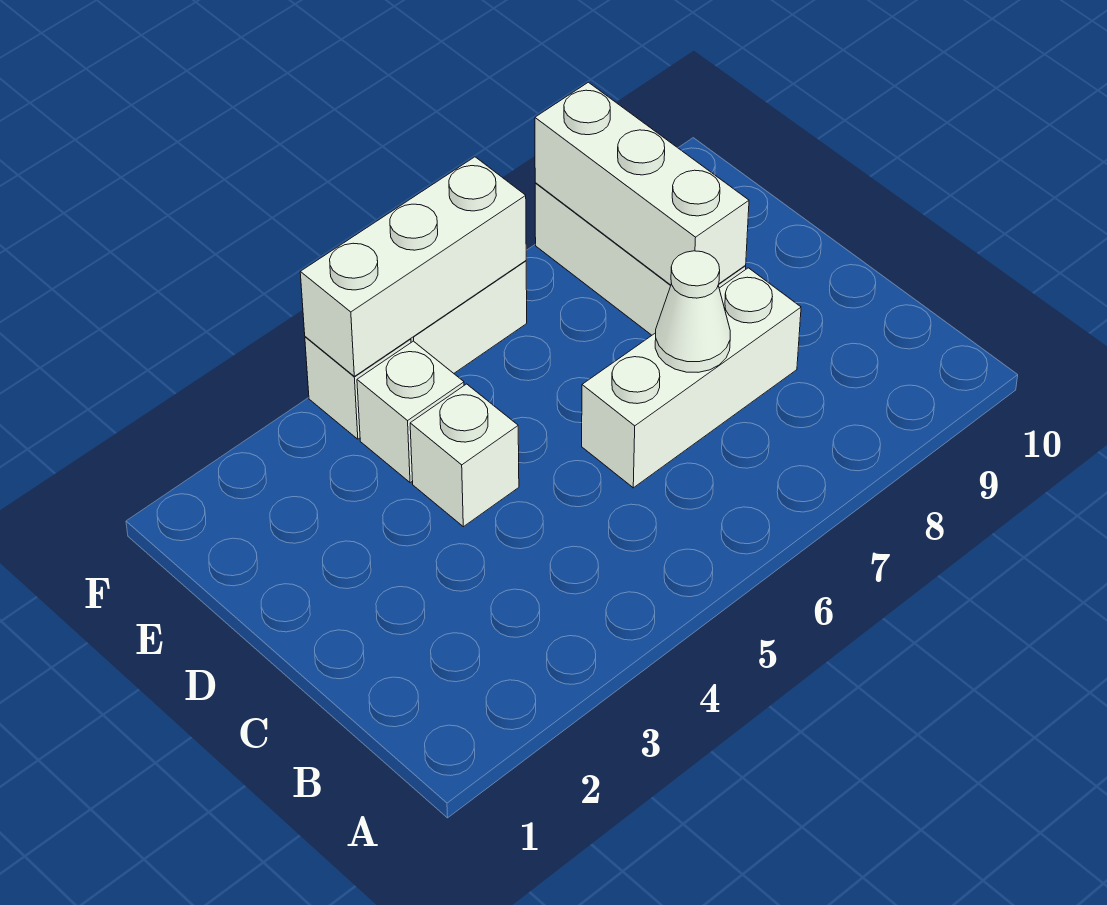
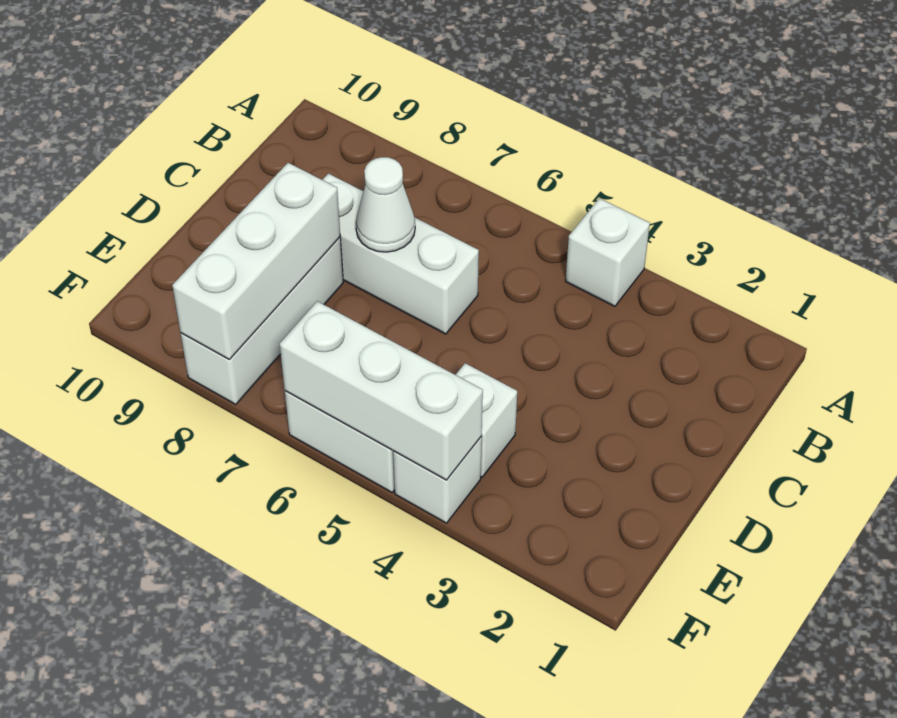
white 1x1 brick [410,384,519,527] -> white 1x1 brick moved to [566,198,650,306]

